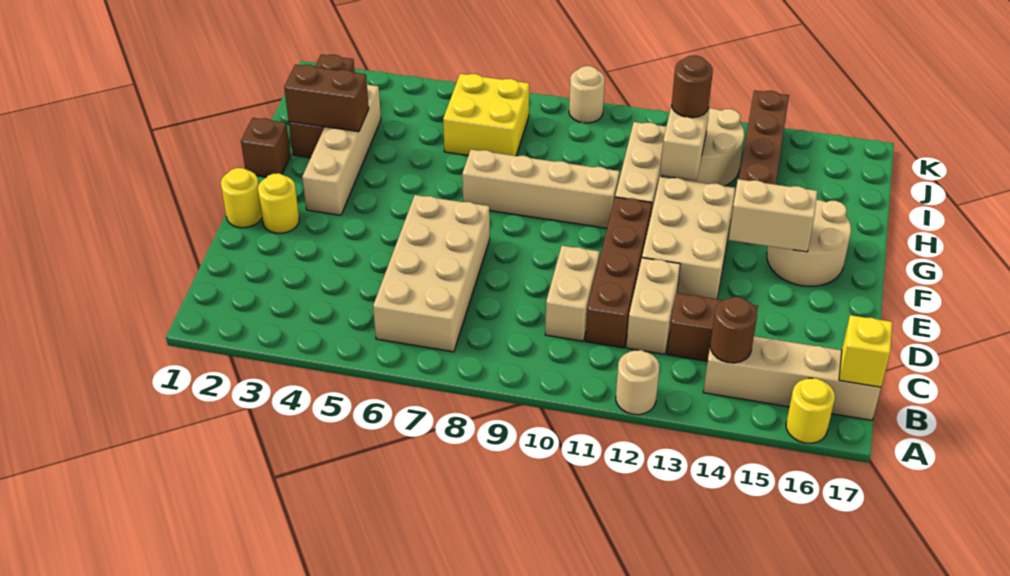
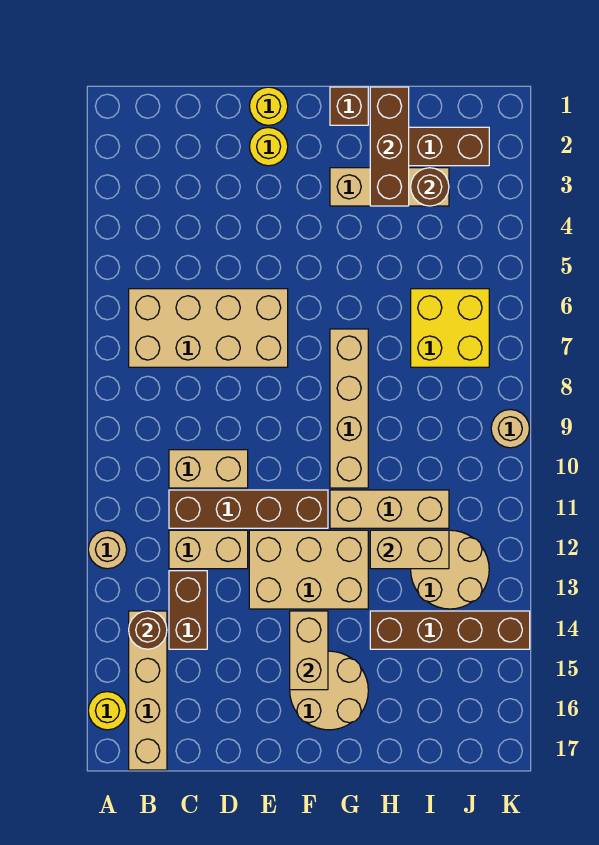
yellow 1x1 brick [839,315,892,387] -> none
tan 1x4 brick [302,85,381,215] -> tan 1x3 brick [330,168,449,206]
brown 1x2 brick [284,64,369,132] -> brown 1x3 brick [370,87,409,206]
brown 1x1 round brick [672,55,713,118] -> brown 1x1 round brick moved to [411,168,449,206]

